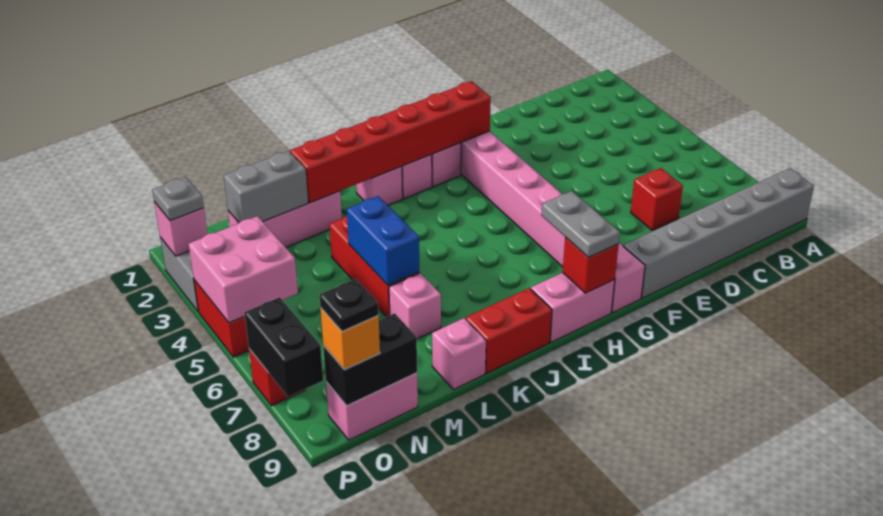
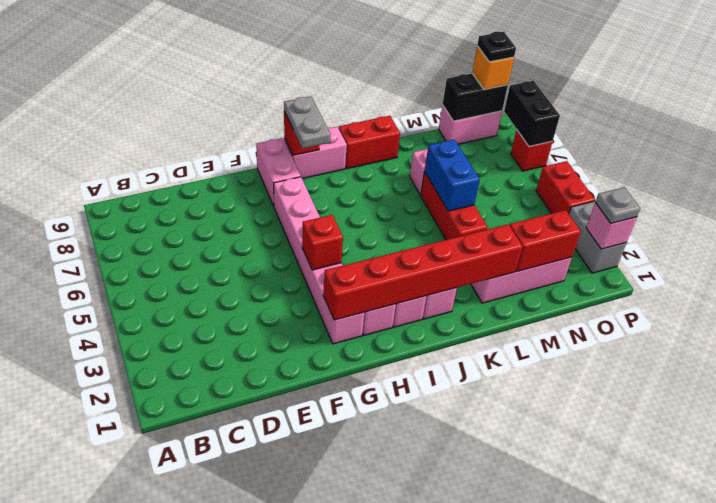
grey 1x6 brick [623,168,814,298] -> none
red 1x1 brick [631,168,683,230] -> red 1x1 brick moved to [302,215,343,270]
pink 1x1 brick [432,318,486,390] -> none
grey 1x2 brick [224,151,308,222] -> red 1x2 brick [510,210,581,271]
pink 2x2 brick [189,216,298,323] -> none

